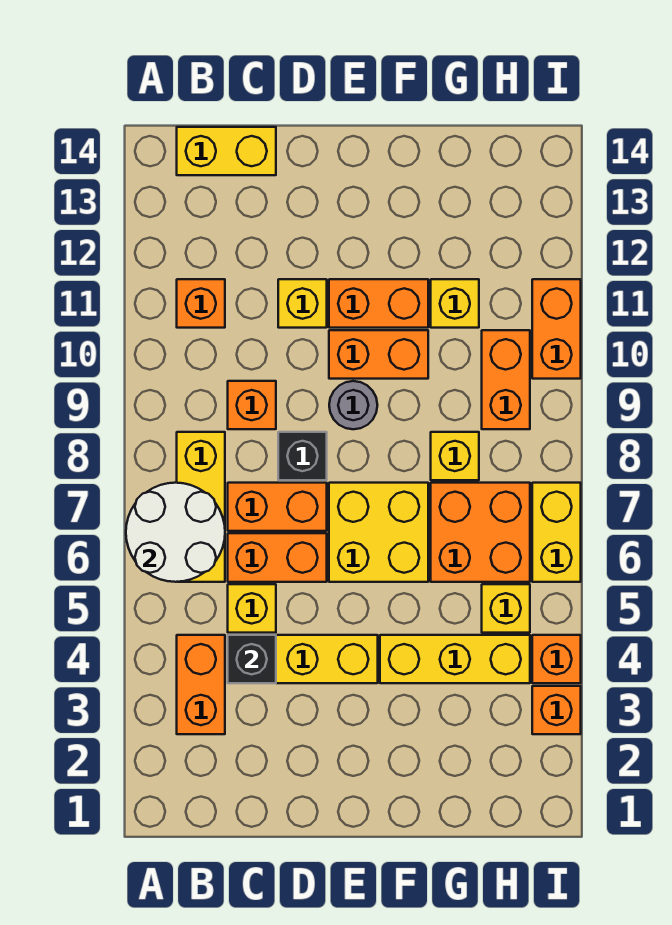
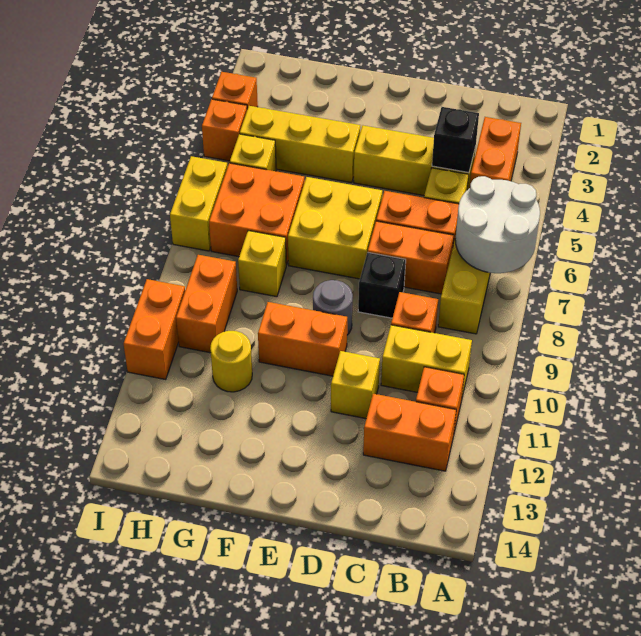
yellow 1x2 brick [177,127,276,175] -> yellow 1x2 brick moved to [381,325,472,401]
orange 1x2 brick [329,279,428,328] -> orange 1x2 brick moved to [363,394,456,471]
yellow 1x1 brick [431,279,479,328] -> yellow 1x1 round brick [210,331,252,392]

